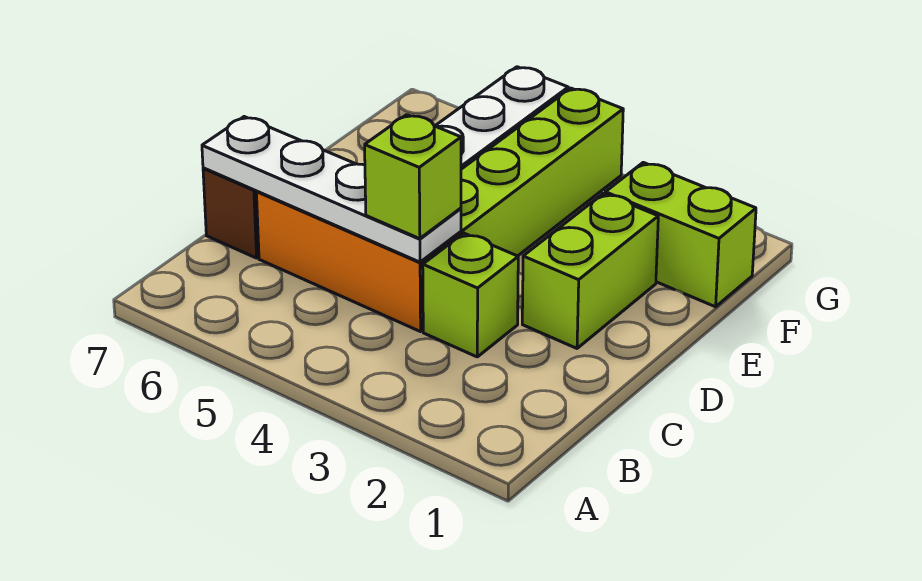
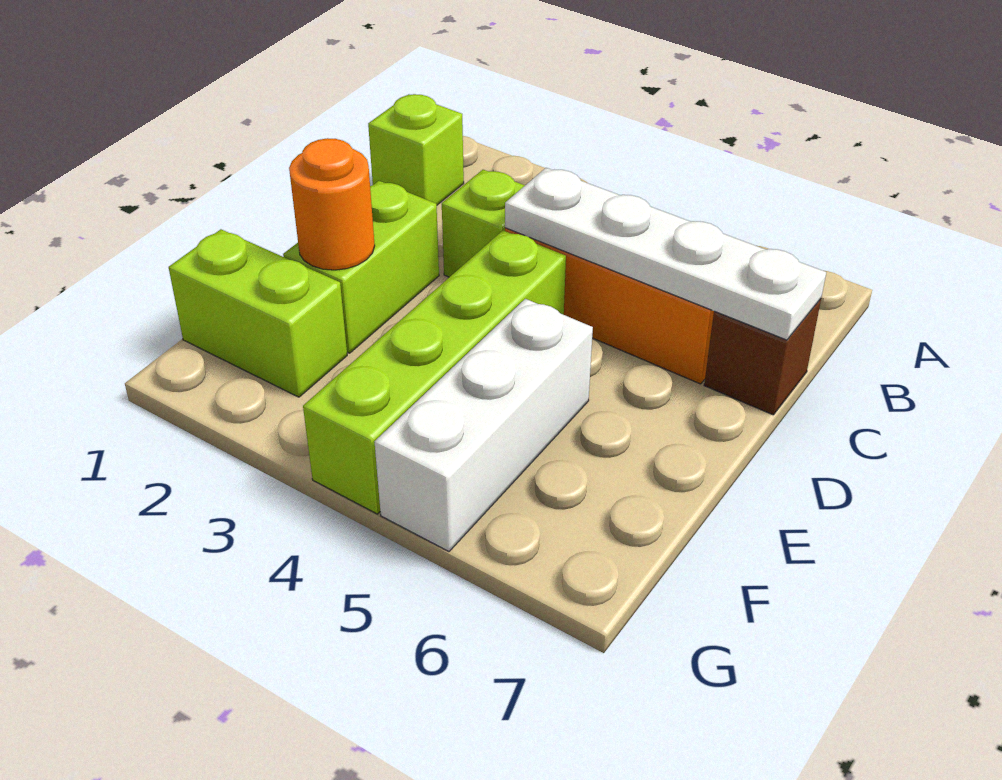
lime 1x1 brick [365,115,461,239] -> lime 1x1 brick moved to [368,94,464,205]
none -> orange 1x1 round brick [289,138,375,270]

